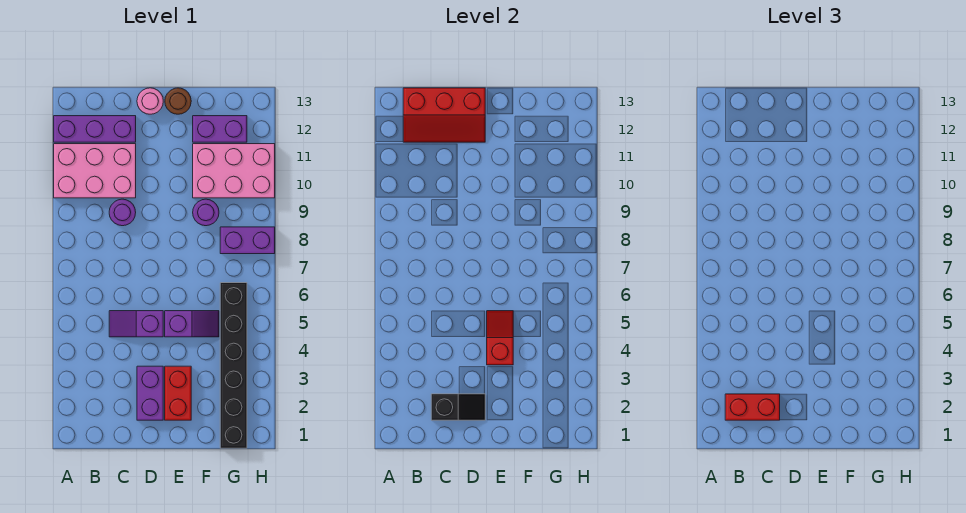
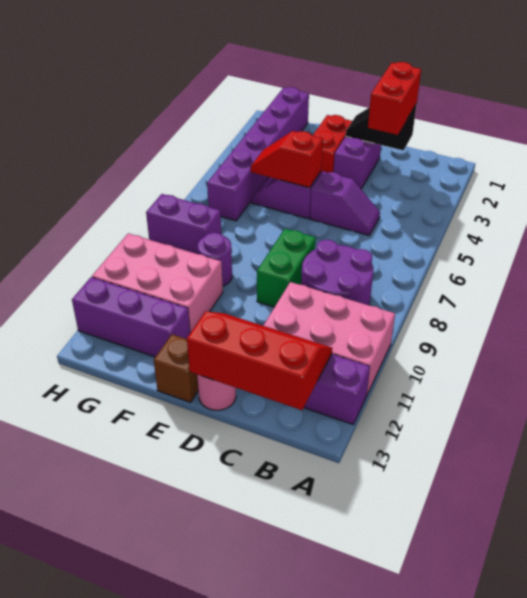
red 1x2 brick [725,394,780,420] -> red 1x2 brick turned to [368,62,421,135]
purple 1x1 round brick [109,199,136,226] -> purple 2x2 round brick [301,240,373,305]
none -> green 1x2 brick [257,229,316,307]
red 1x2 slope [487,311,513,365] -> red 1x2 slope turned to [251,131,323,188]
brown 1x1 round brick [165,88,191,114] -> brown 1x1 brick [154,334,198,402]
purple 1x2 brick [193,116,247,142] -> purple 1x3 brick [72,277,190,357]
black 1x6 brick [220,283,247,448] -> purple 1x6 brick [207,87,309,221]

